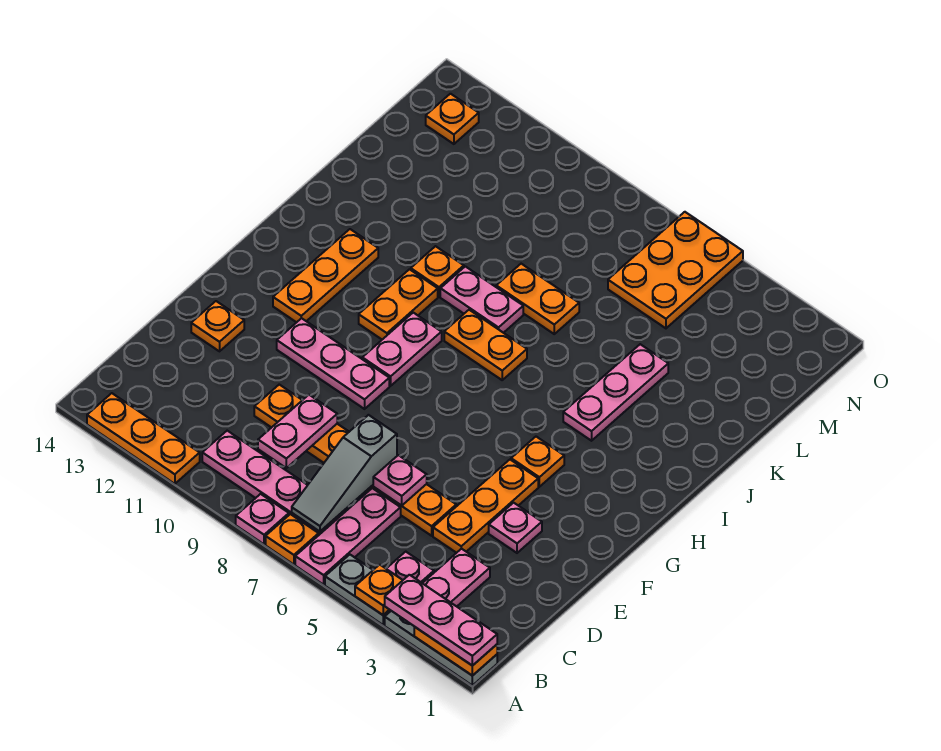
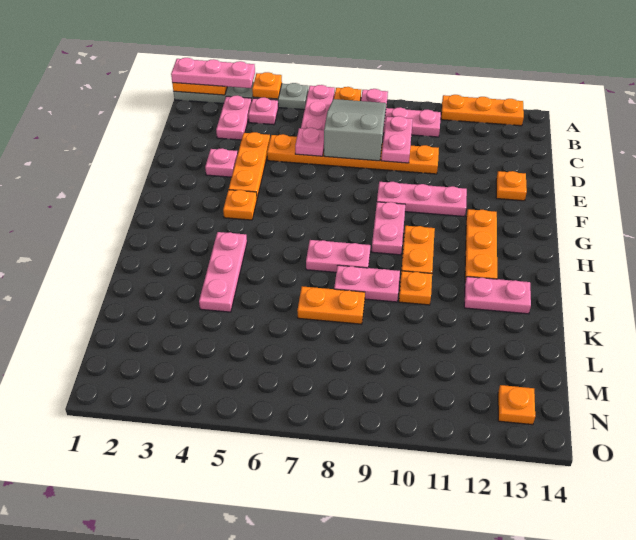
grey 1x3 slope [292,415,397,532] -> grey 2x3 slope [324,99,386,161]
orange 1x2 plate [444,310,527,380] -> pink 1x2 plate [306,240,370,272]
none -> pink 1x2 plate [464,277,531,314]
orange 2x3 plate [608,212,743,328] -> none

